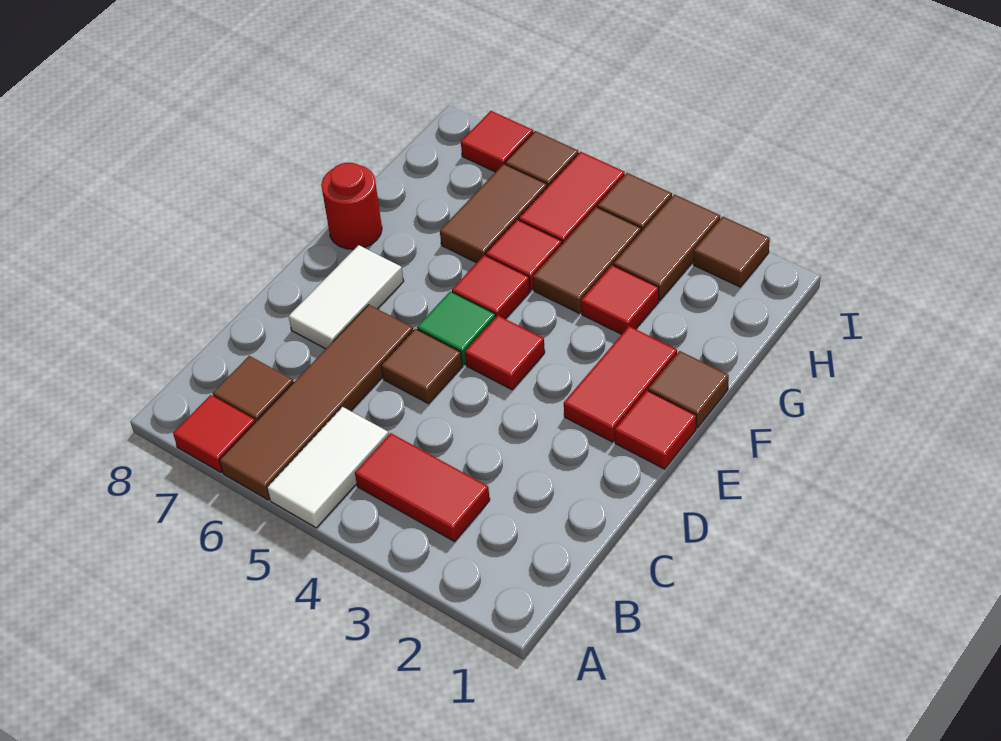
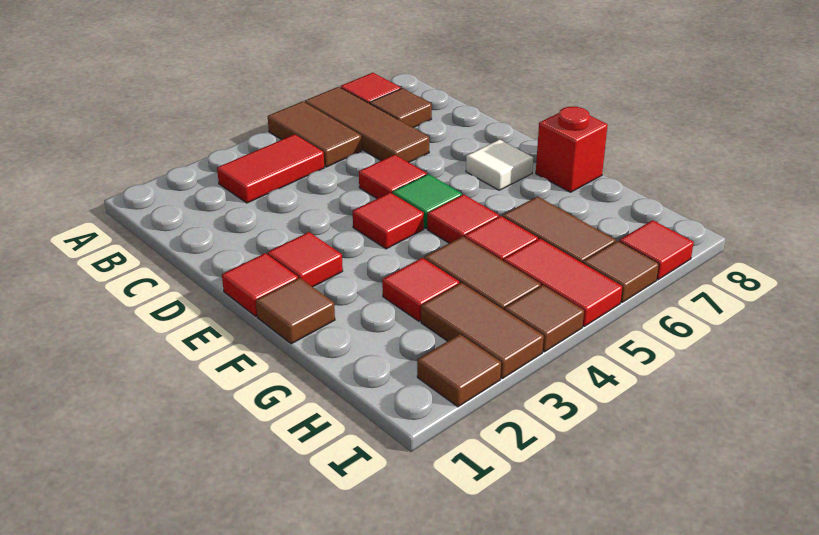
white 1x2 tile [267,407,389,528] -> brown 1x2 tile [268,101,362,167]
brown 1x4 tile [220,305,413,500] -> brown 1x3 tile [305,87,429,162]
brown 1x1 tile [381,329,462,404] -> red 1x1 tile [359,155,427,199]
white 1x2 tile [289,245,404,349] -> white 1x1 tile [466,140,533,190]
red 1x2 tile [564,326,677,442] -> red 1x1 tile [268,232,343,287]
red 1x1 round brick [321,163,382,249] -> red 1x1 brick [536,106,608,192]

